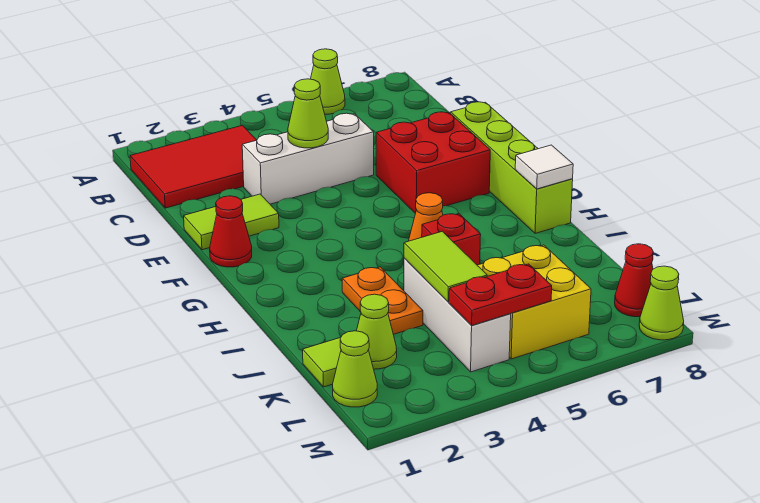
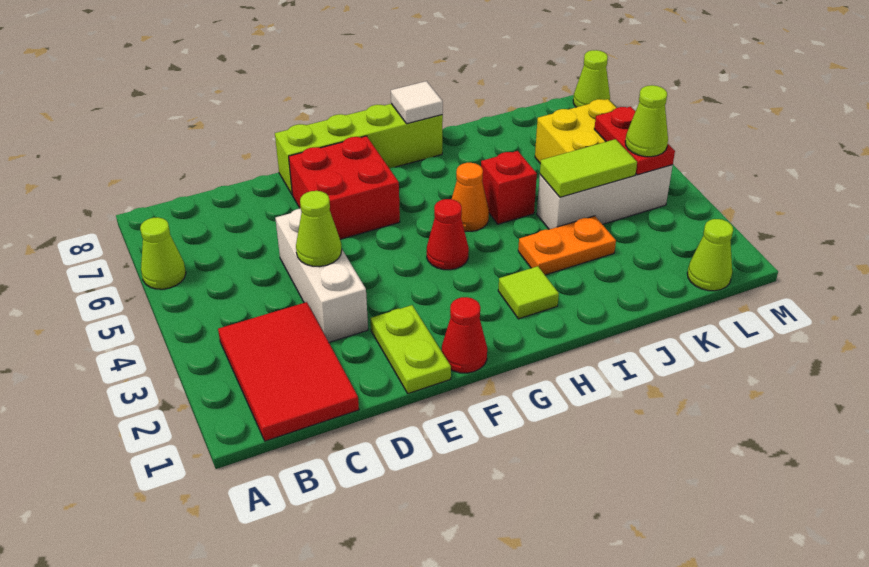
lime 1x2 tile [184,194,279,250] -> lime 1x2 plate [371,305,451,394]
lime 1x1 tile [303,337,341,387] -> lime 1x1 tile moved to [498,266,559,319]
lime 1x1 cone [357,294,397,369] -> lime 1x1 cone moved to [625,85,668,157]
red 1x1 cone [615,244,653,317] -> red 1x1 cone moved to [427,199,469,270]

